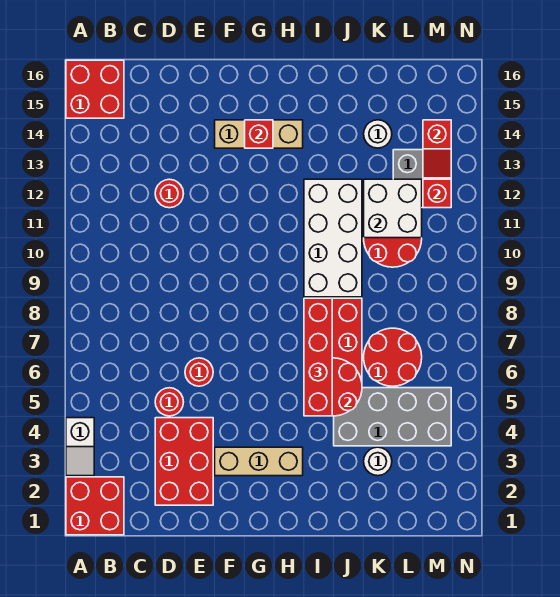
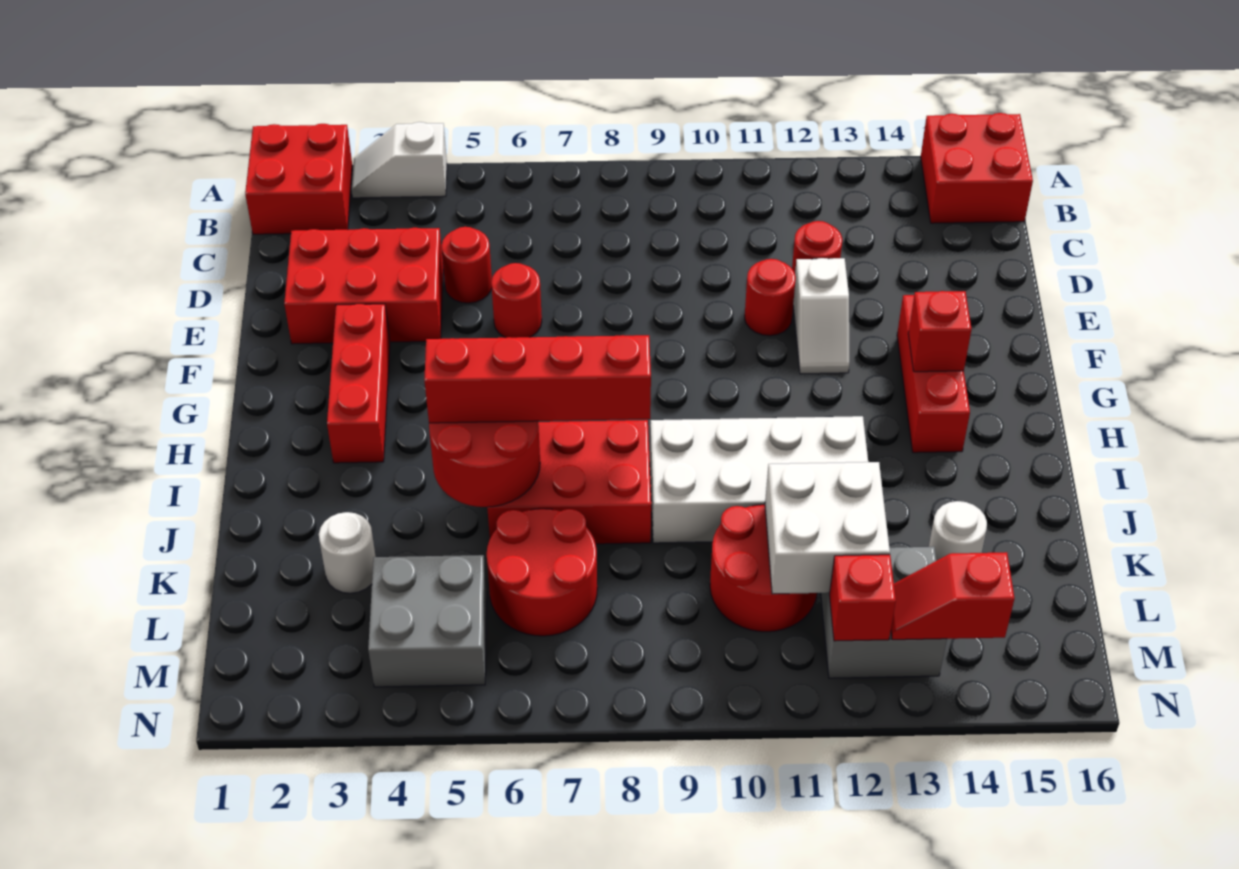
none -> red 1x1 round brick [745,259,796,336]
none -> white 1x2 slope [793,258,849,374]
tan 1x3 brick [215,447,303,476] -> red 1x3 brick [327,304,390,463]
tan 1x3 brick [215,120,303,148] -> red 1x3 brick [897,295,970,453]
grey 2x4 brick [334,388,451,446] -> grey 2x2 brick [368,555,487,687]

